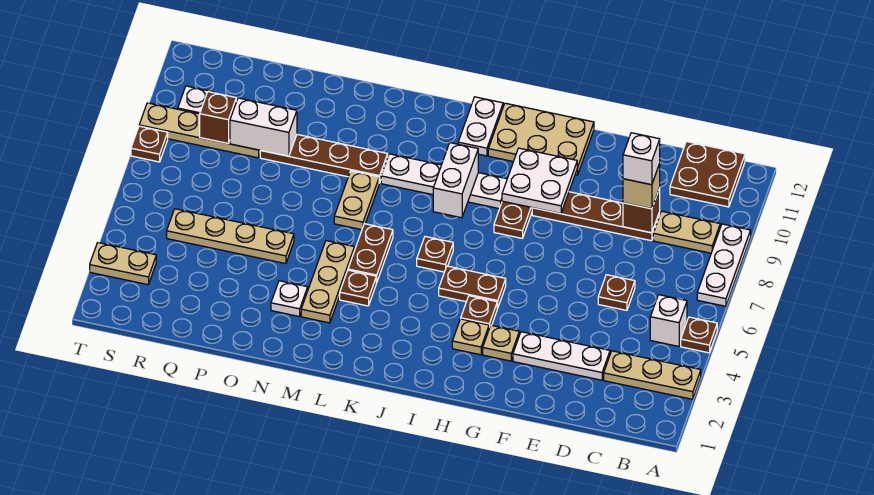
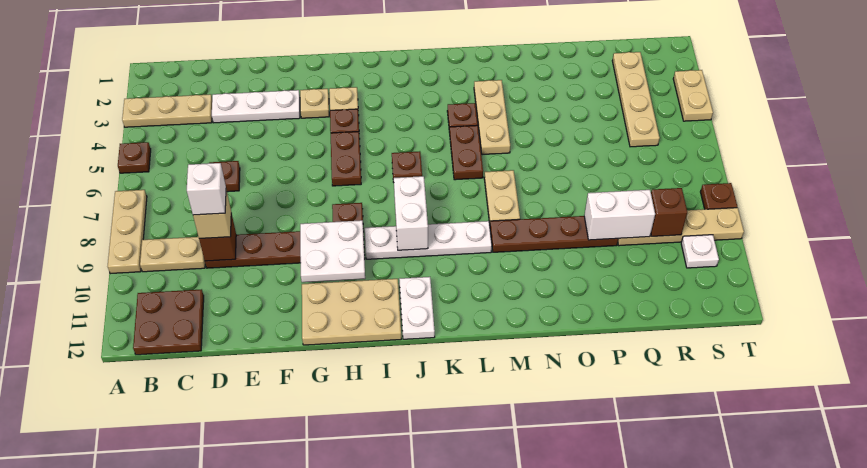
white 1x3 plate [697,224,751,306] -> tan 1x3 plate [108,190,147,274]
white 1x1 brick [650,295,687,346] -> none
brown 1x2 plate [439,266,506,308] -> brown 1x2 plate turned to [331,132,361,186]
white 1x1 plate [271,281,308,317] -> none
tan 1x4 plate [167,209,294,264] -> tan 1x4 plate turned to [612,52,660,147]
tan 1x2 plate [90,243,156,285] -> tan 1x2 plate turned to [673,70,713,121]

